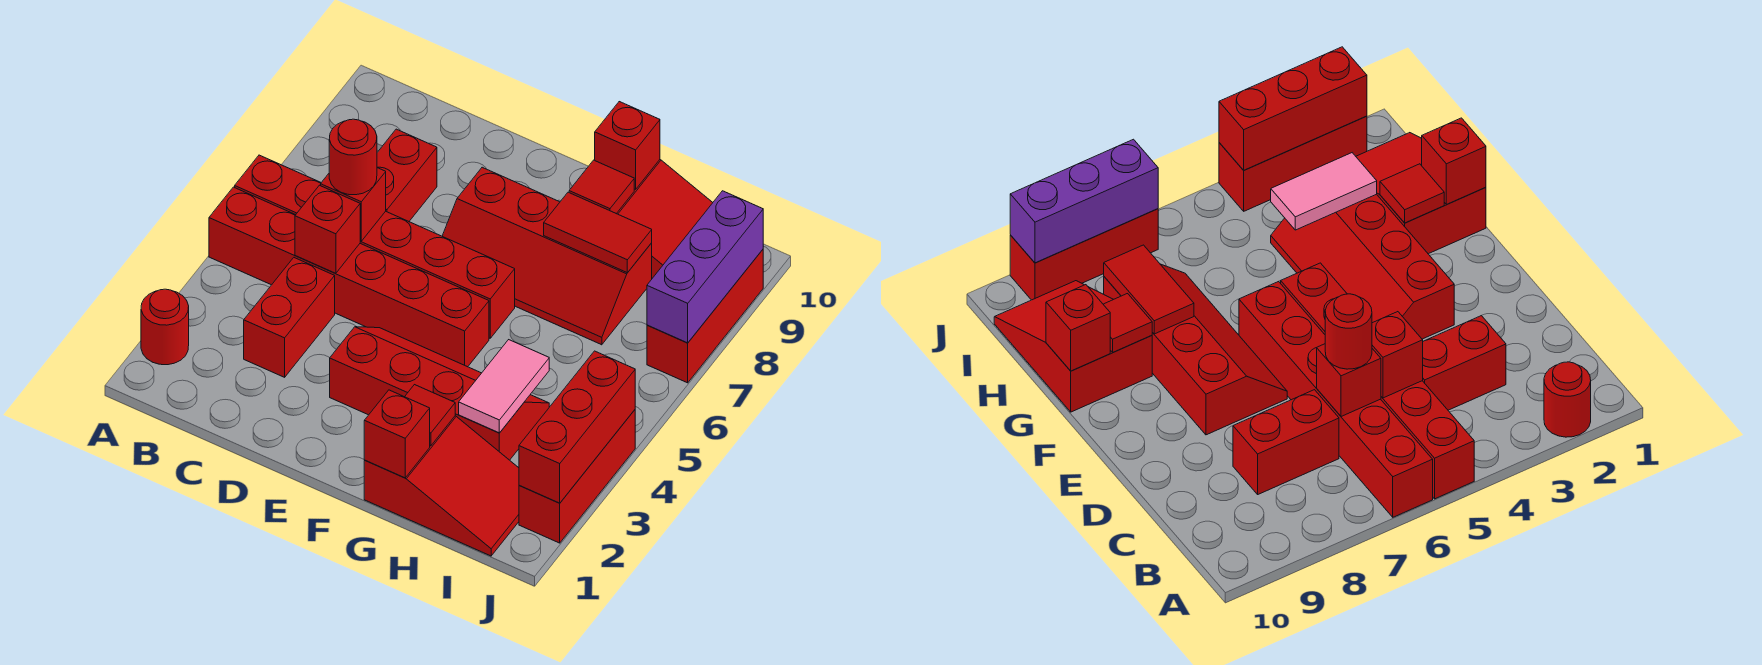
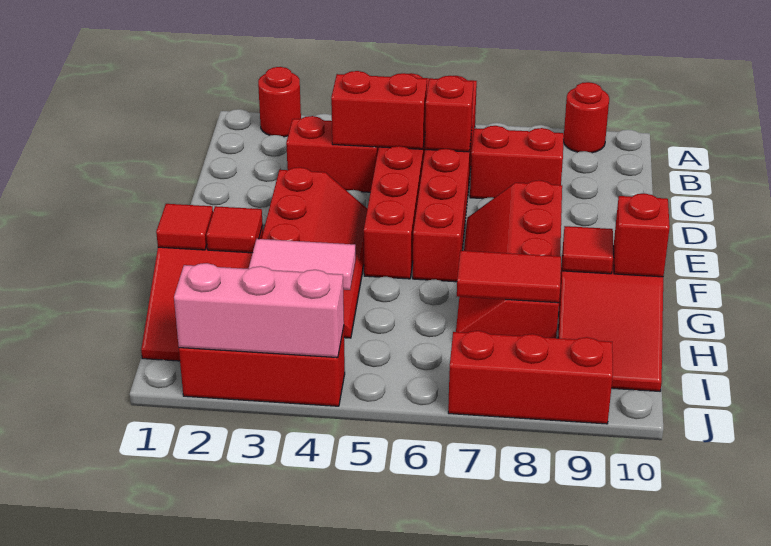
red 1x1 brick [295,185,360,274] -> red 1x2 brick [331,71,427,149]
red 1x1 round brick [329,119,377,195] -> red 1x1 round brick moved to [563,82,609,153]
red 1x1 brick [364,390,430,478] -> red 1x1 tile [156,204,213,250]
red 1x2 tile [544,192,652,273] -> red 1x2 tile turned to [457,251,561,303]
red 1x3 brick [519,351,635,503] -> pink 1x3 brick [174,263,344,358]
purple 1x3 brick [647,191,763,343] -> none

